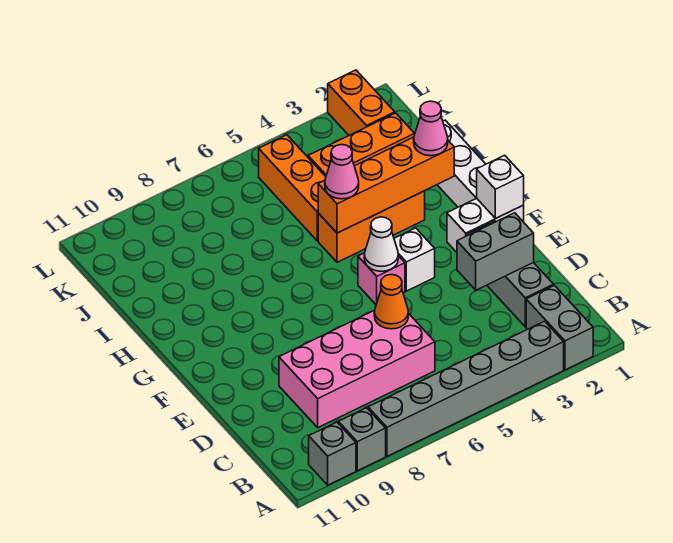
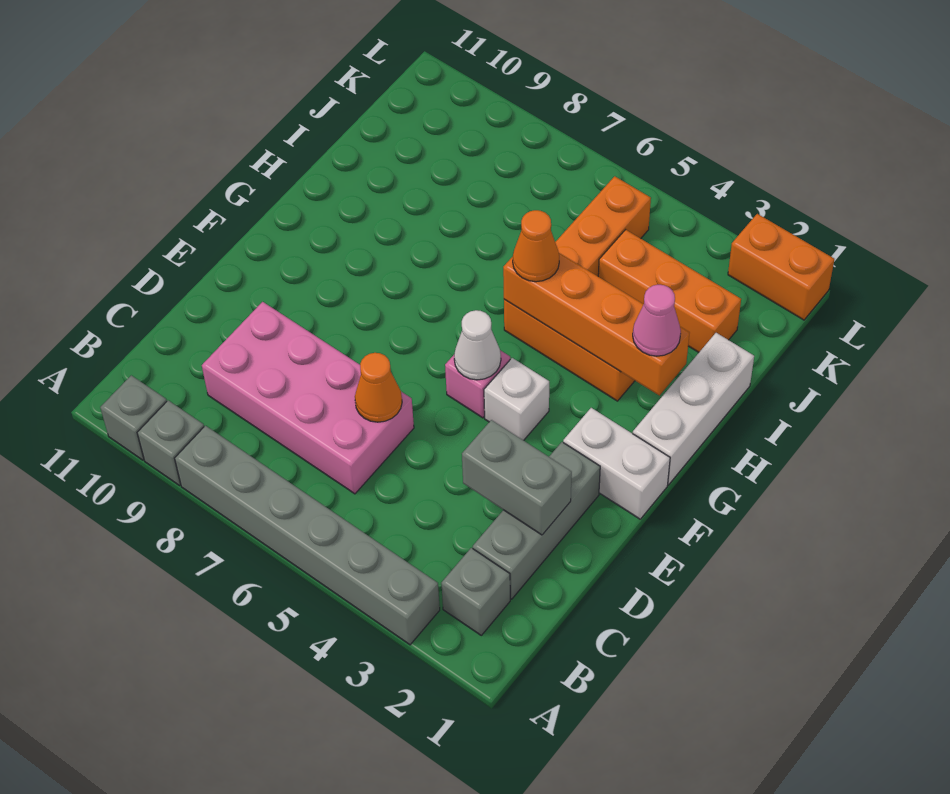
grey 1x2 brick [526,285,593,370] -> grey 1x1 brick [441,548,510,635]
white 1x1 brick [477,155,524,218] -> none
pink 1x1 cone [325,145,359,199] -> orange 1x1 cone [513,210,559,282]
orange 1x2 brick [328,70,395,135] -> orange 1x2 brick turned to [728,214,834,320]

